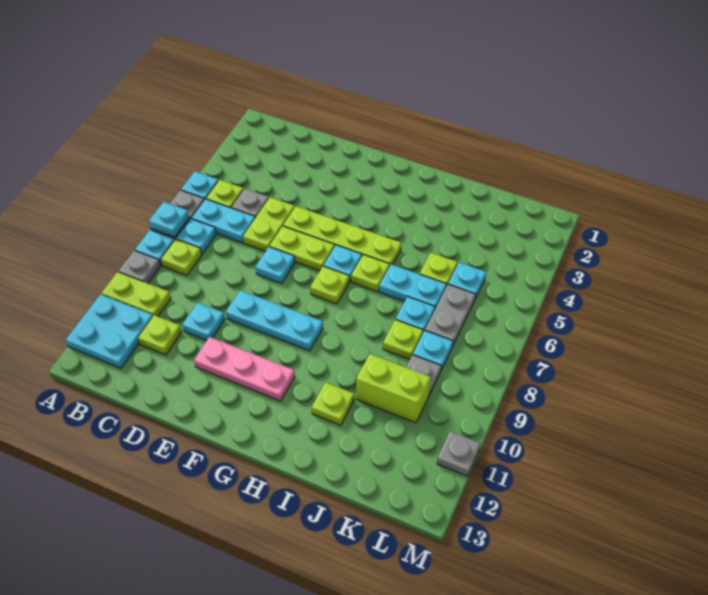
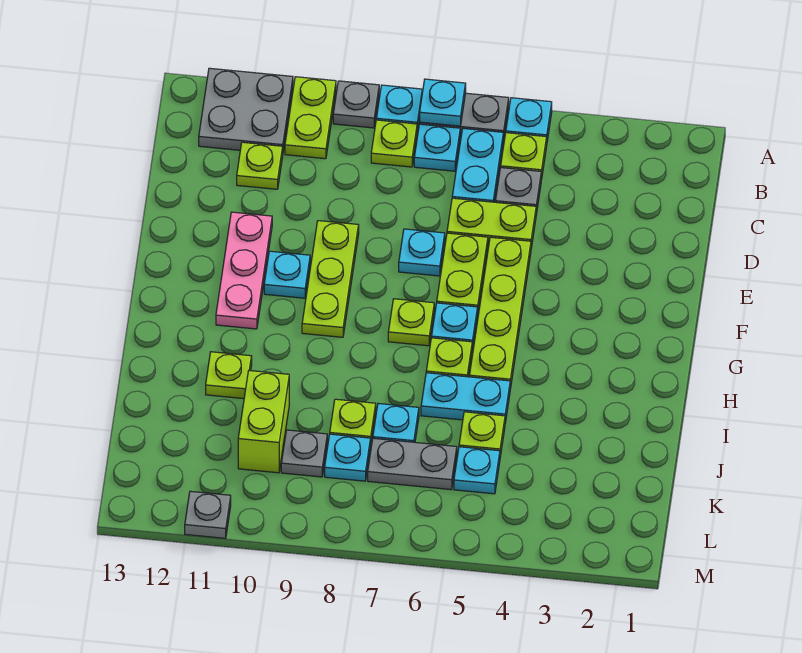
cyan 2x2 plate [66,294,153,368] -> grey 2x2 plate [199,68,293,150]
cyan 1x1 plate [182,303,225,341] -> cyan 1x1 plate moved to [264,251,310,298]
cyan 1x3 plate [226,290,323,351] -> lime 1x3 plate [302,221,359,337]
cyan 1x2 plate [379,264,446,309] -> cyan 1x2 plate turned to [421,373,510,423]

